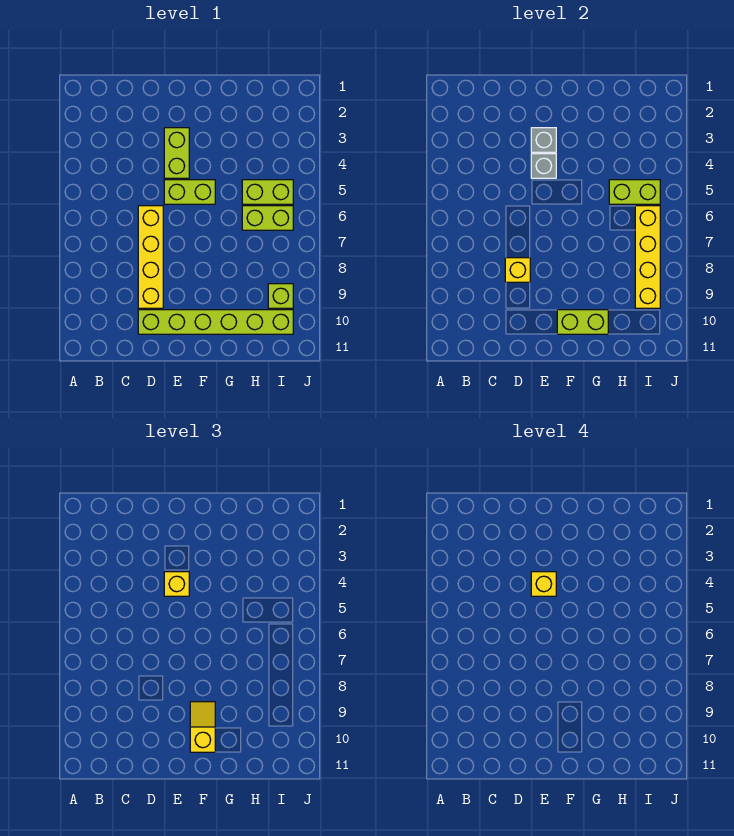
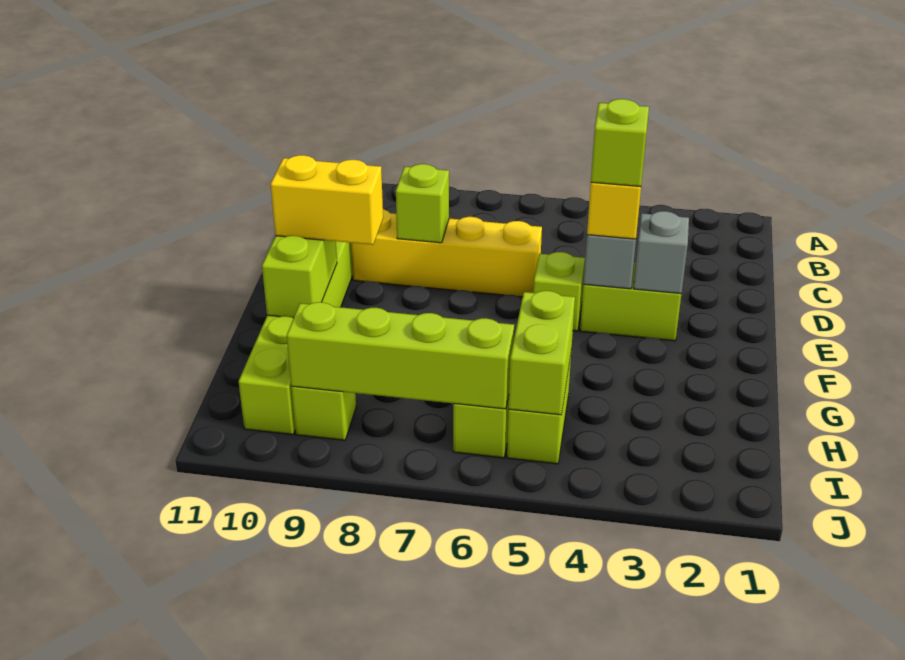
yellow 1x1 brick [505,258,530,282] -> lime 1x1 brick [396,164,449,243]
yellow 1x1 brick [531,572,556,596] -> lime 1x1 brick [591,99,649,187]
lime 1x2 brick [164,180,215,204] -> lime 1x1 brick [533,252,585,331]
yellow 1x2 slope [190,702,215,752] -> yellow 1x2 brick [271,155,383,245]
yellow 1x4 brick [635,206,660,308] -> lime 1x4 brick [287,302,514,409]

